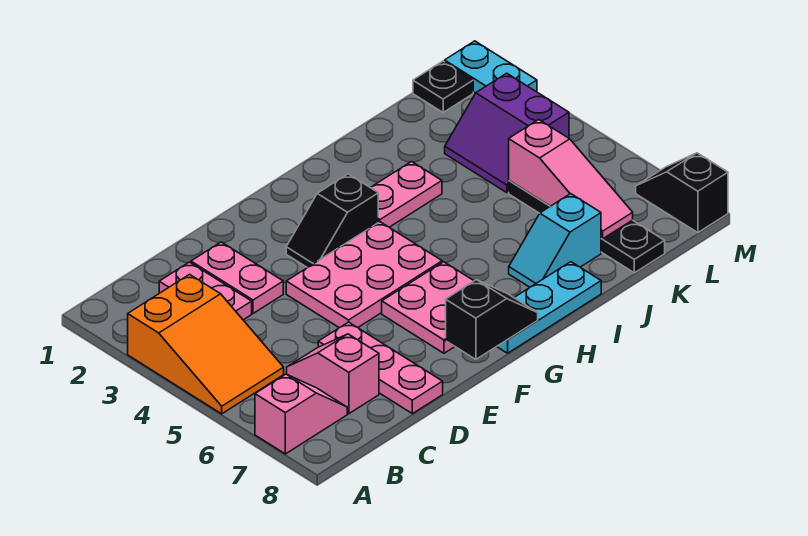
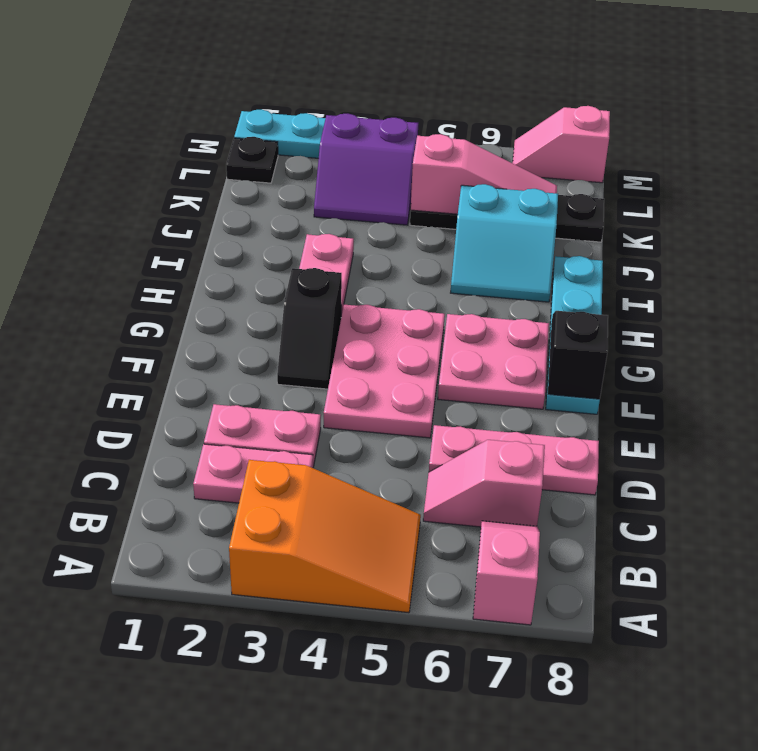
cyan 1x3 plate [497,262,601,353] -> cyan 1x4 plate [546,256,603,414]
cyan 1x2 slope [509,194,601,287] -> cyan 2x2 slope [451,184,558,302]
black 1x2 slope [636,153,728,233] -> pink 1x2 slope [513,106,610,183]

